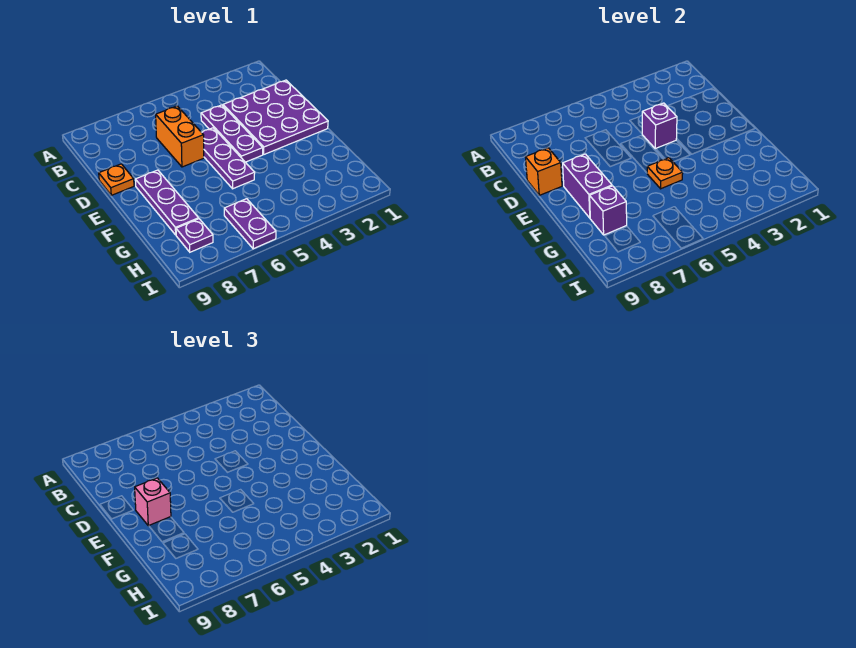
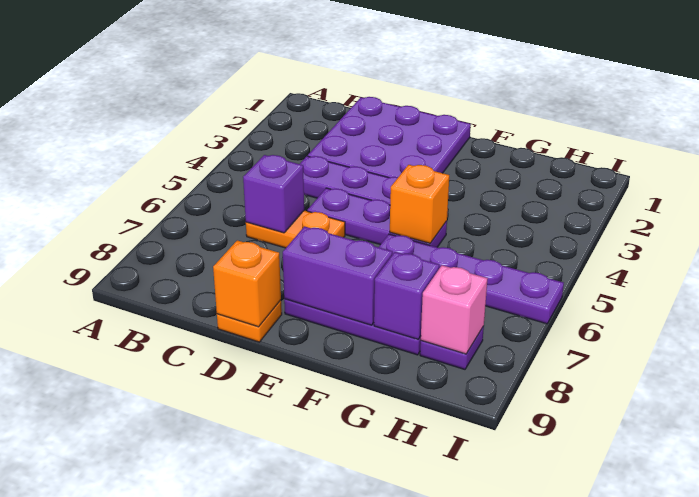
orange 1x2 brick [156,106,204,167] -> orange 1x2 plate [246,211,345,248]
purple 1x1 brick [642,103,677,149] -> purple 1x1 brick moved to [243,155,304,233]
pink 1x1 brick [135,478,171,526] -> pink 1x1 brick moved to [421,265,488,354]
orange 1x1 plate [647,158,683,189] -> orange 1x1 brick [390,165,449,243]
purple 1x2 plate [224,199,276,249] -> purple 1x4 plate [379,234,564,324]

